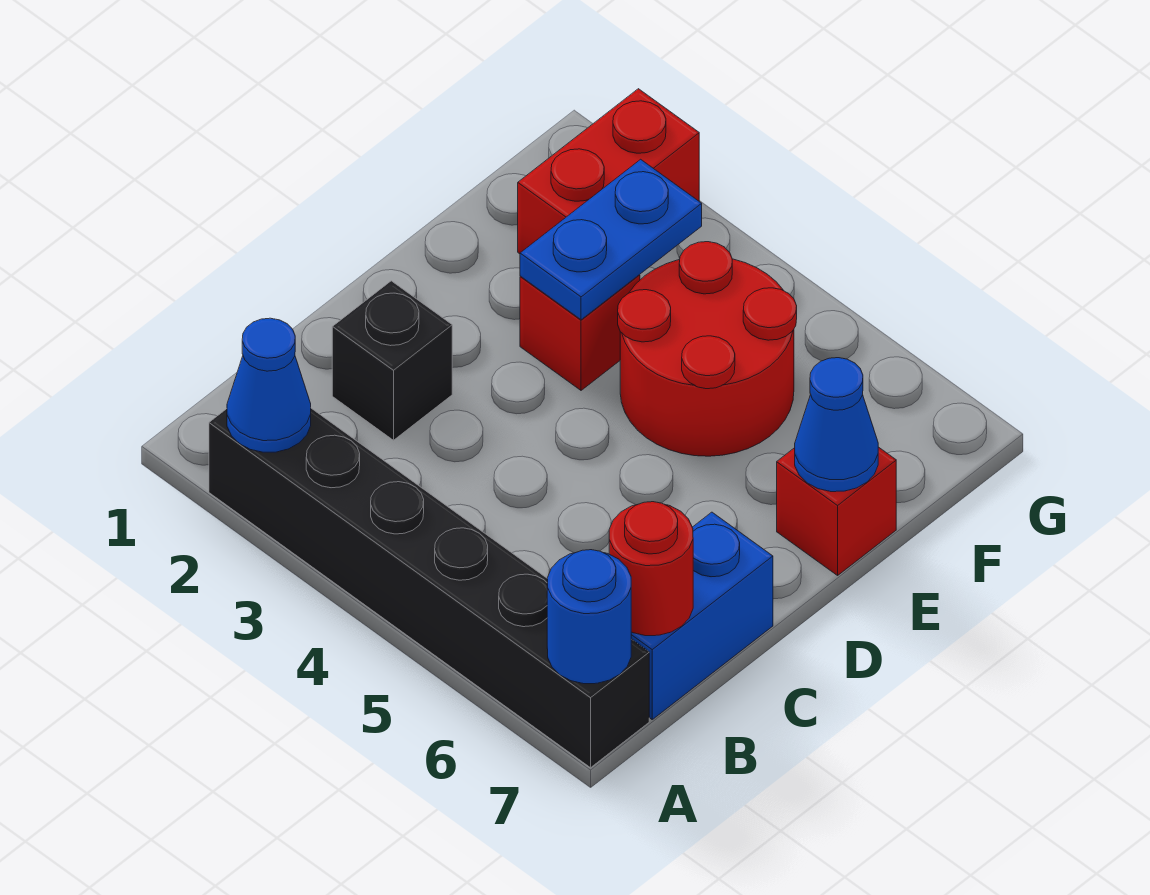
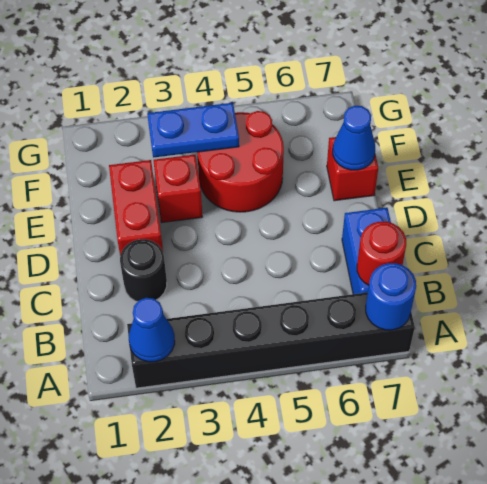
black 1x1 brick [332,281,452,440] -> black 1x1 round brick [120,239,167,302]
blue 1x2 plate [520,159,702,320] -> blue 1x2 plate turned to [147,103,239,158]
red 1x2 brick [518,89,699,254] -> red 1x2 brick moved to [109,160,163,255]

